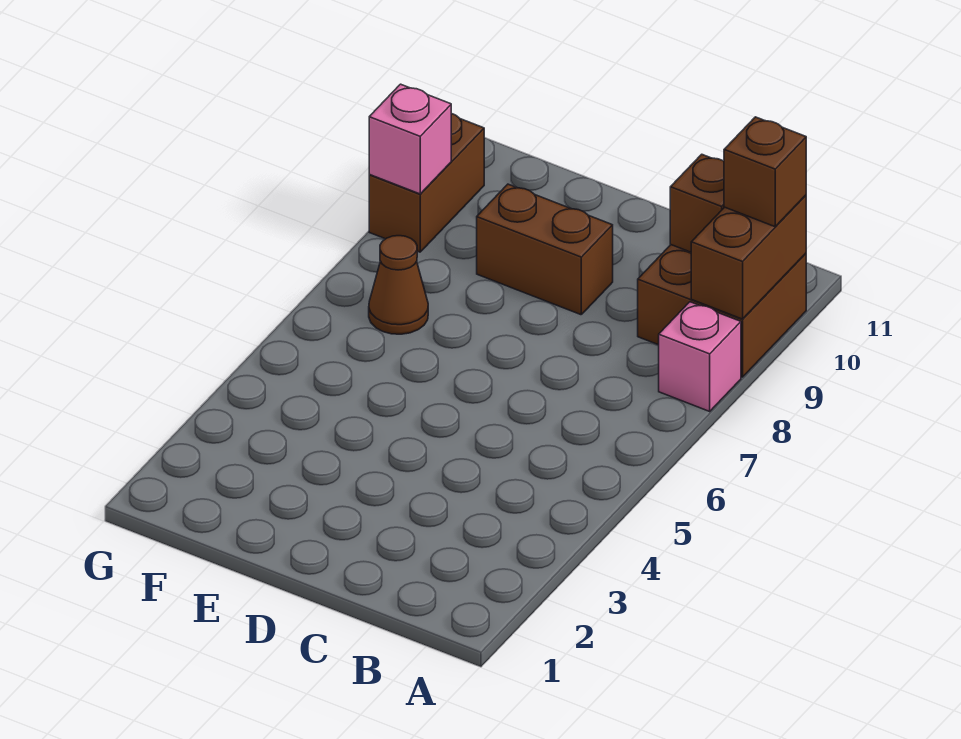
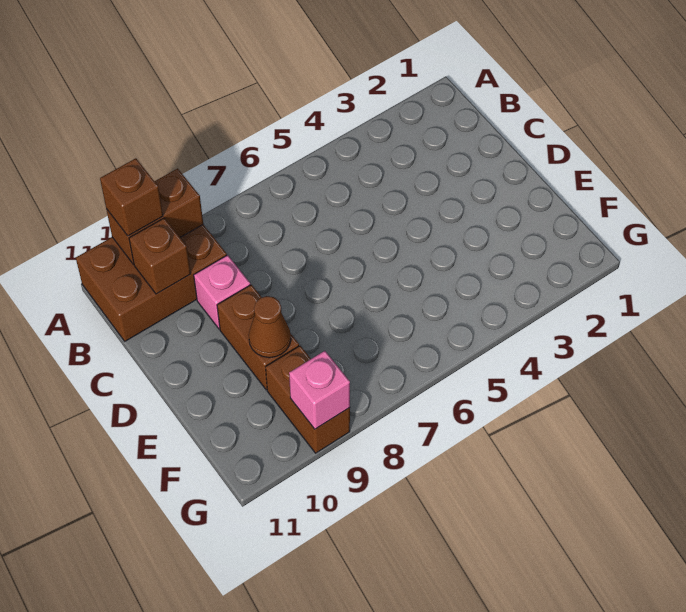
pink 1x1 brick [659,302,741,411] -> pink 1x1 brick moved to [194,255,250,329]
brown 2x2 brick [638,245,806,377] -> brown 2x3 brick [76,225,227,341]
brown 1x1 cone [369,236,428,334] -> brown 1x1 cone moved to [249,296,291,358]
brown 1x2 brick [369,113,484,252] -> brown 1x2 brick turned to [266,346,350,453]

